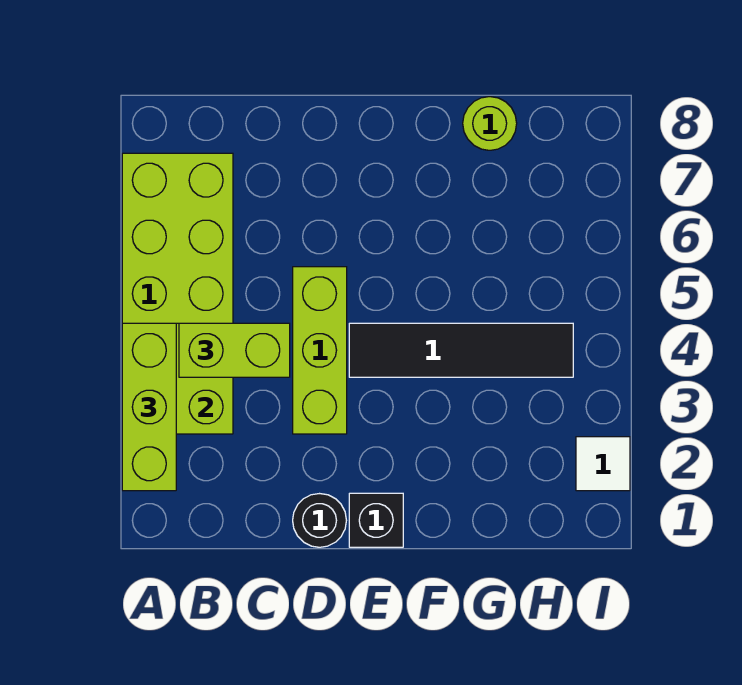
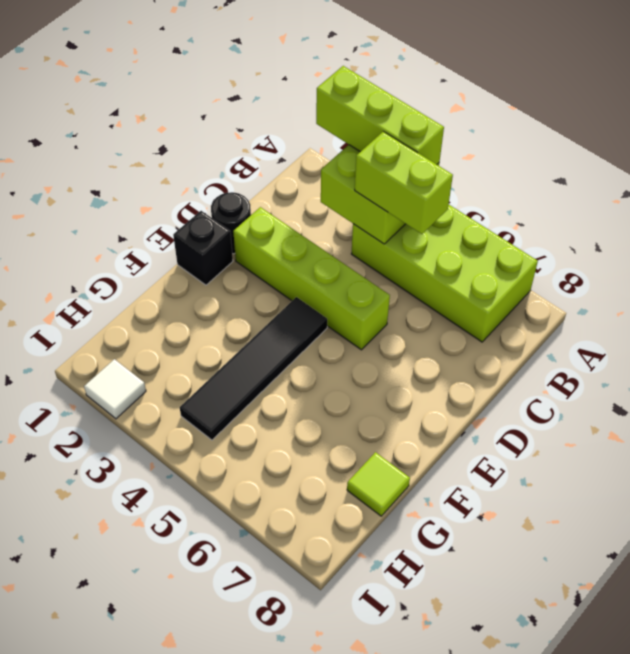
lime 1x2 brick [179,323,290,377] -> lime 1x2 brick turned to [355,132,453,234]
lime 1x3 brick [293,267,347,434] -> lime 1x4 brick [233,207,390,350]
lime 1x1 round brick [463,97,517,150] -> lime 1x1 tile [347,452,410,516]

